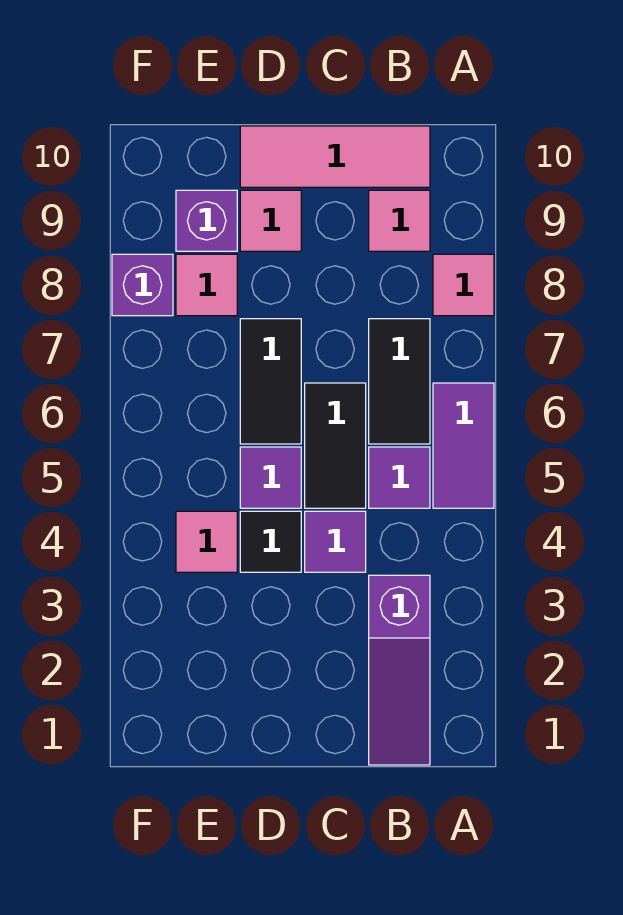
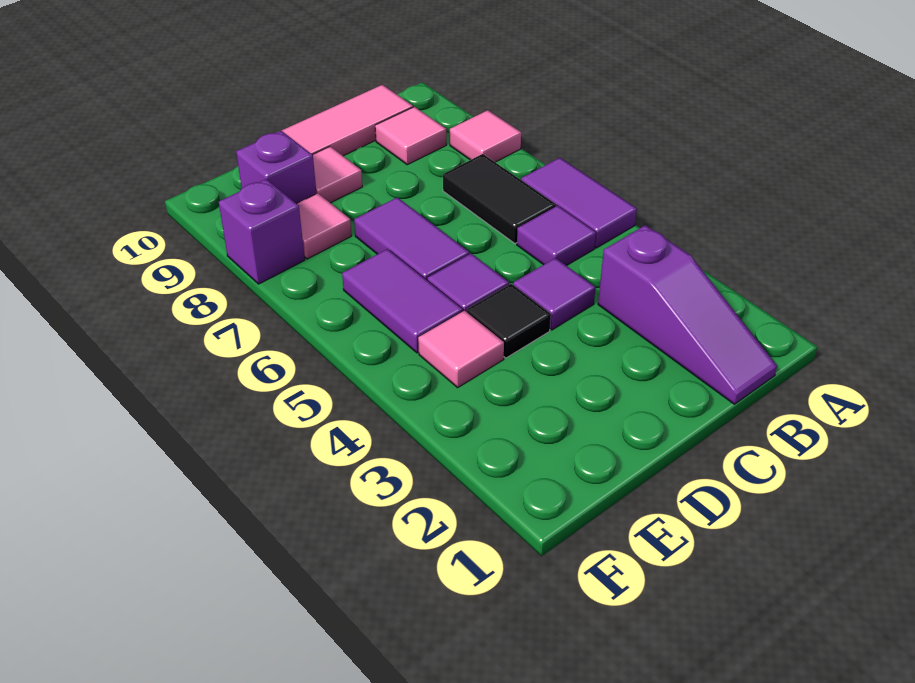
black 1x2 tile [305,383,366,508] -> none
black 1x2 tile [240,319,301,444] -> purple 1x2 tile [354,197,469,280]
none -> purple 1x2 tile [342,249,463,353]

